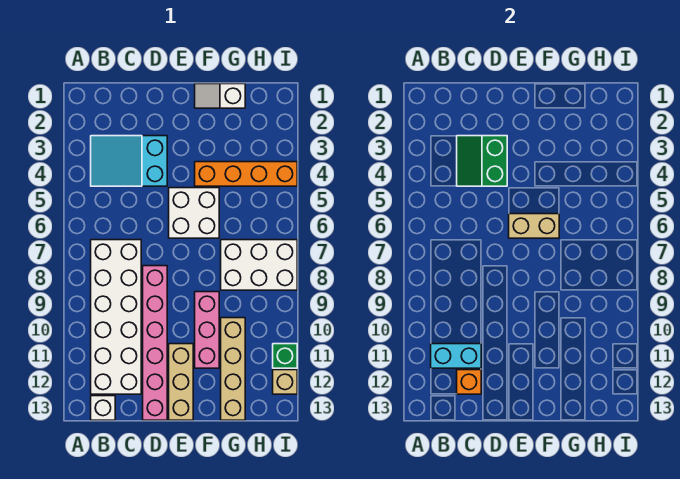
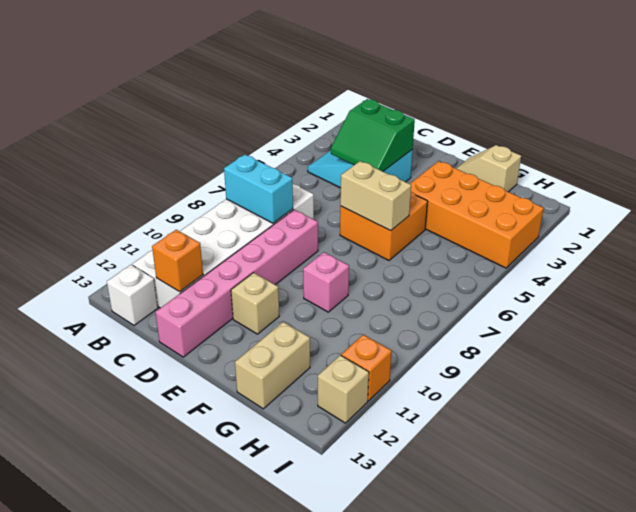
cyan 1x2 brick [431,344,481,368] -> cyan 1x2 brick moved to [224,155,293,223]
green 2x2 slope [457,136,507,186] -> green 2x2 slope turned to [331,99,415,172]
white 2x2 brick [169,188,219,238] -> orange 2x2 brick [340,192,428,260]
tan 1x3 brick [169,344,193,420] -> tan 1x1 brick [231,273,279,334]
white 1x2 slope [195,84,245,108] -> tan 1x2 slope [456,145,521,192]
orange 1x4 brick [195,162,297,186] -> orange 2x4 brick [410,161,544,268]
pink 1x3 brick [195,292,219,368] -> pink 1x1 brick [303,252,349,312]
white 2x3 brick [221,240,297,290] -> none
tan 1x4 brick [221,318,245,420] -> tan 1x2 brick [235,322,310,409]
green 1x1 brick [273,344,297,368] -> orange 1x1 brick [341,335,392,401]

